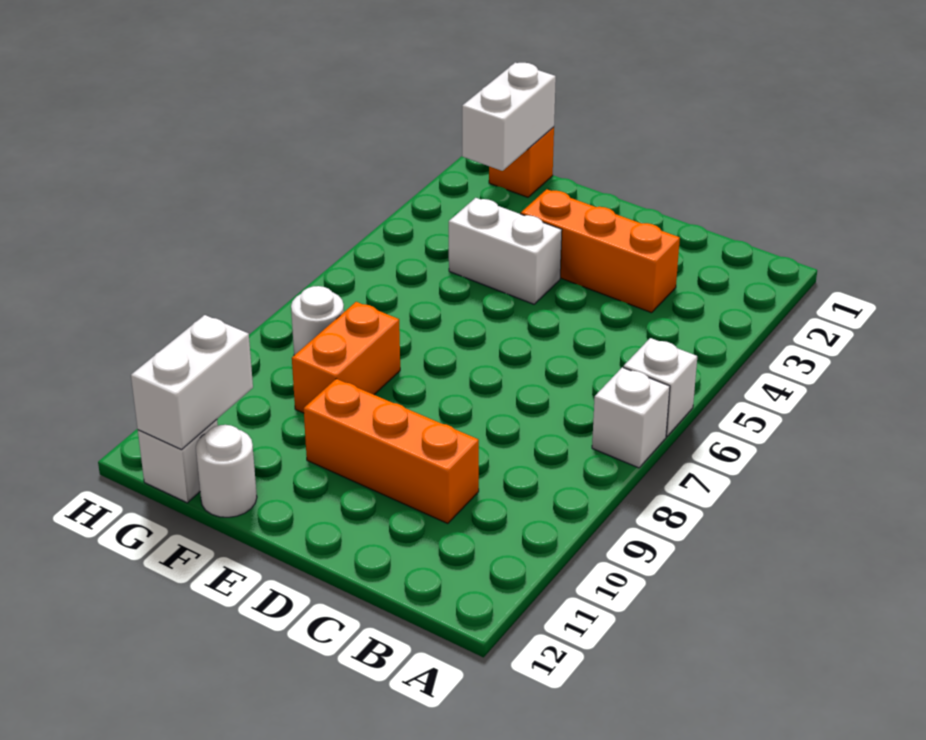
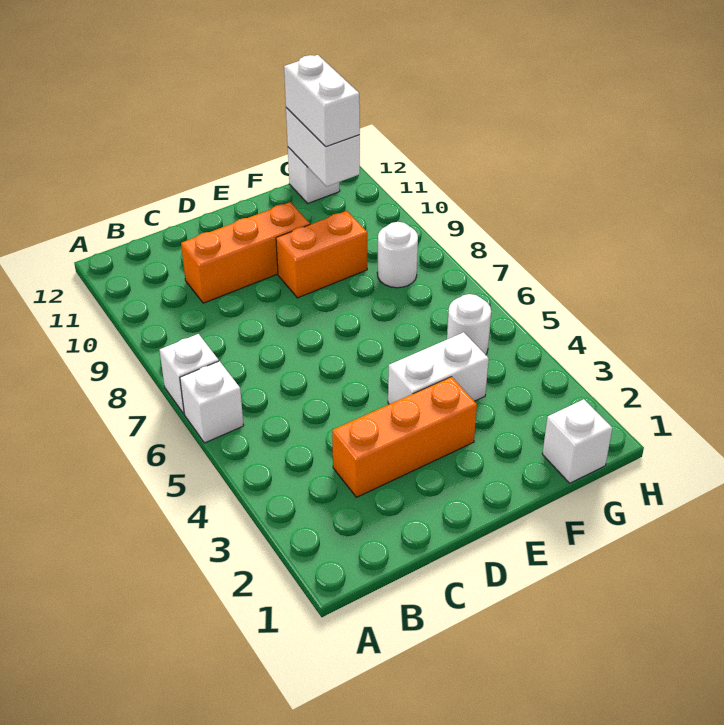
orange 1x2 brick [292,302,400,413] -> orange 1x2 brick turned to [276,211,367,298]
white 1x1 round brick [196,425,257,517] -> white 1x1 round brick moved to [447,294,491,355]
orange 1x1 brick [489,127,554,197] -> white 1x1 brick [542,399,612,483]
white 1x2 brick [462,63,556,171] -> white 1x2 brick moved to [284,55,360,147]

